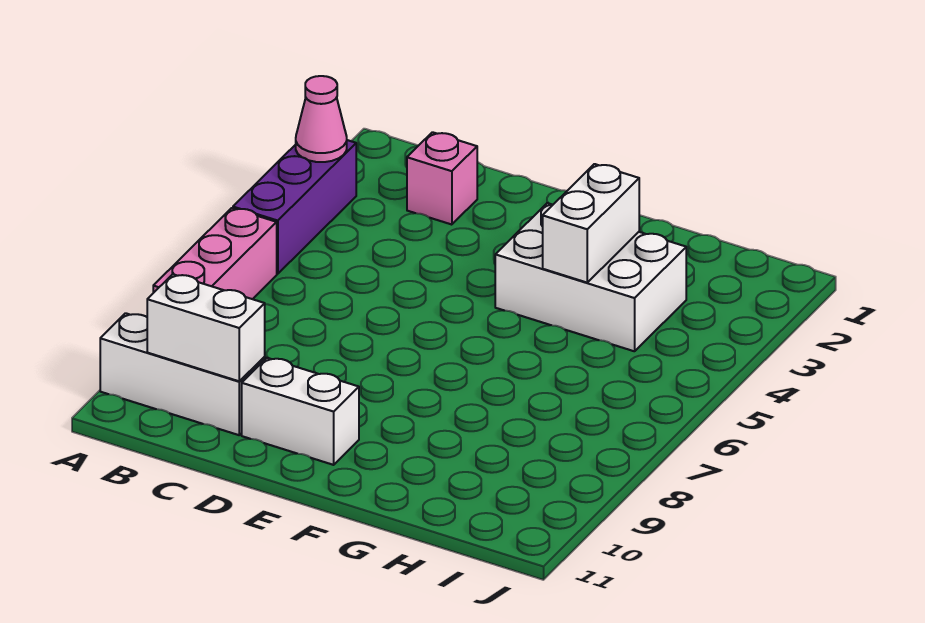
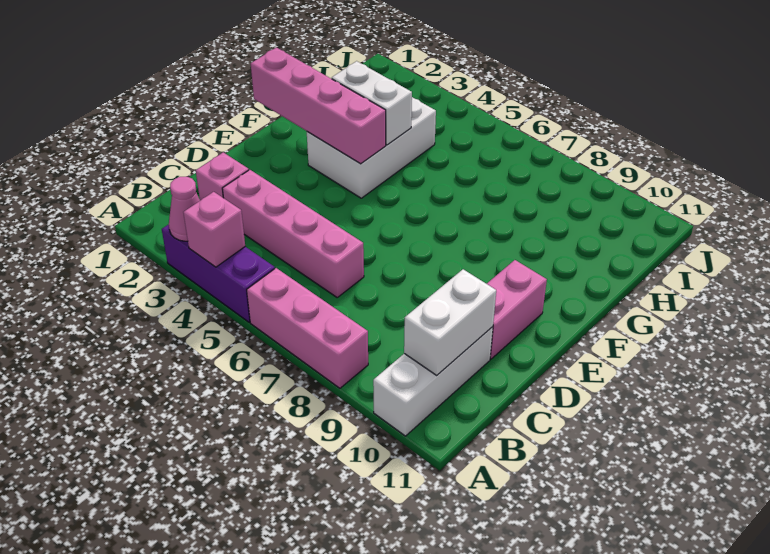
none -> pink 1x1 brick [183,192,245,267]
none -> pink 1x4 brick [222,170,364,297]
white 1x2 brick [242,358,359,465] -> pink 1x2 brick [487,260,547,359]
none -> pink 1x4 brick [251,48,386,164]

